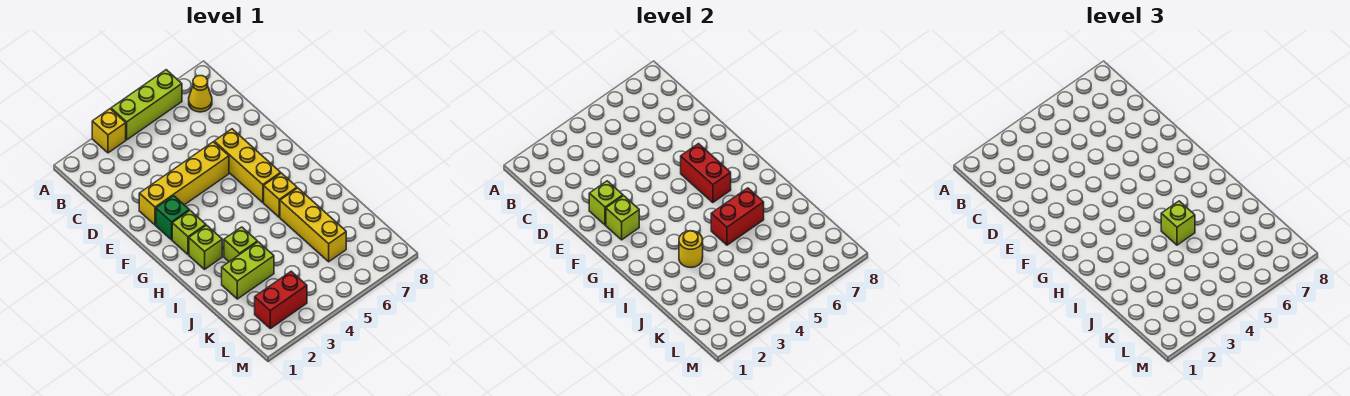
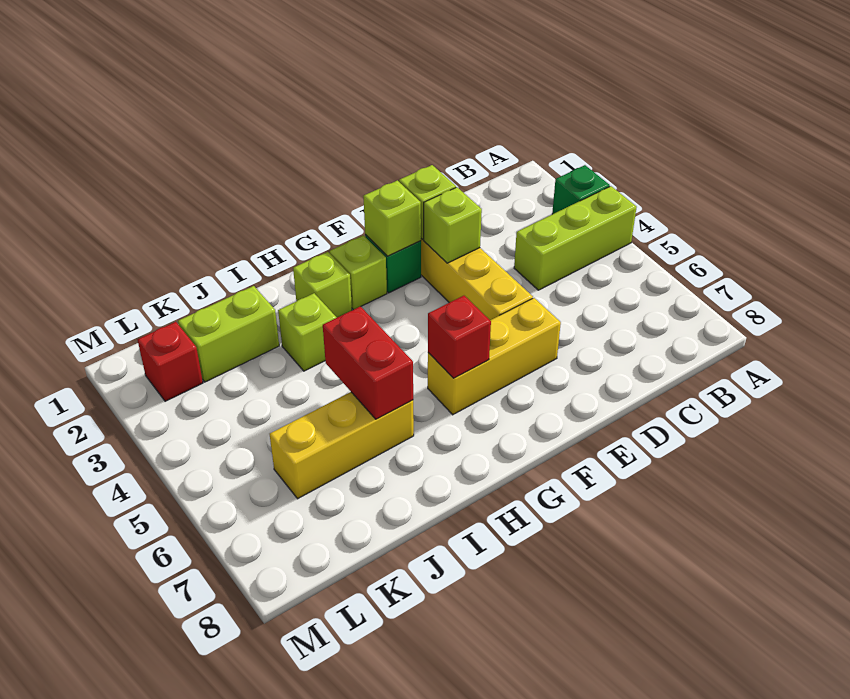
yellow 1x1 brick [92,109,126,153] -> green 1x1 brick [552,165,610,214]
lime 1x3 brick [111,70,182,140] -> lime 1x3 brick turned to [514,186,637,290]
yellow 1x1 cone [189,76,212,112] -> none
red 1x2 brick [681,144,731,203] -> red 1x1 brick [428,296,491,378]
yellow 1x1 brick [264,173,297,217] -> none
yellow 1x1 round brick [679,231,703,268] -> none
lime 1x1 brick [1161,201,1195,245] -> lime 1x1 brick moved to [424,187,482,263]
lime 1x2 brick [222,242,274,299] -> lime 1x2 brick turned to [178,286,279,382]
red 1x2 brick [255,271,307,328] -> red 1x1 brick [137,322,203,401]

